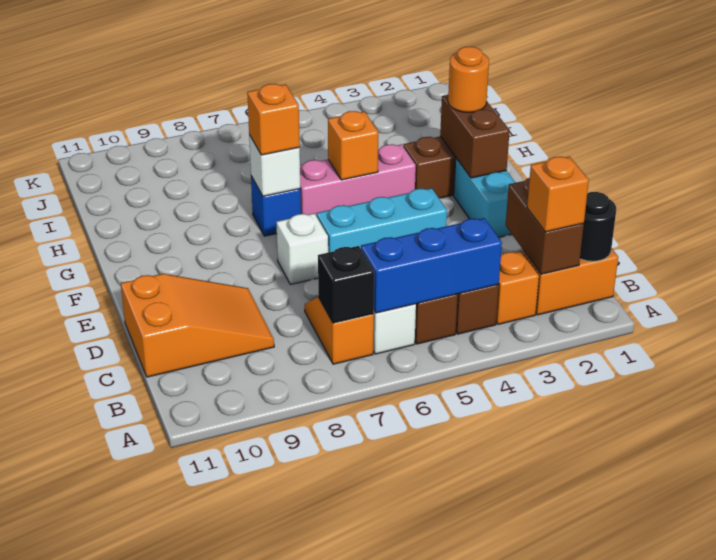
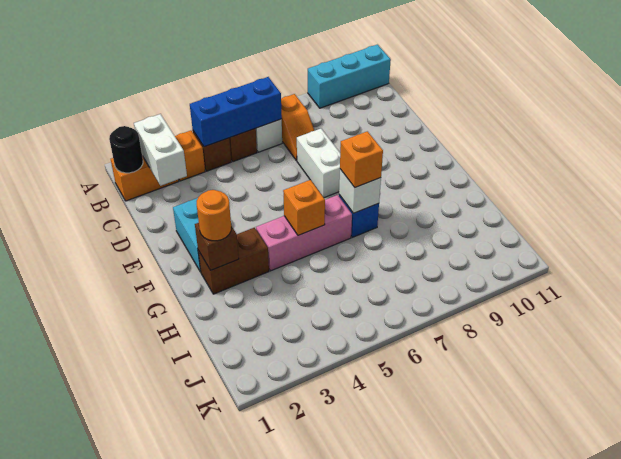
brown 1x2 brick [506,178,584,274] -> white 1x2 brick [134,114,187,186]
orange 1x1 brick [527,157,589,232] -> none
black 1x1 brick [318,246,374,323] -> none
orange 2x3 slope [121,274,274,377] -> none
cyan 1x3 brick [317,188,447,252] -> cyan 1x3 brick moved to [308,45,391,108]
white 1x1 brick [276,213,328,285] -> white 1x2 brick [297,129,340,198]
brown 1x2 brick [440,95,510,178] -> brown 1x1 brick [195,223,239,270]

